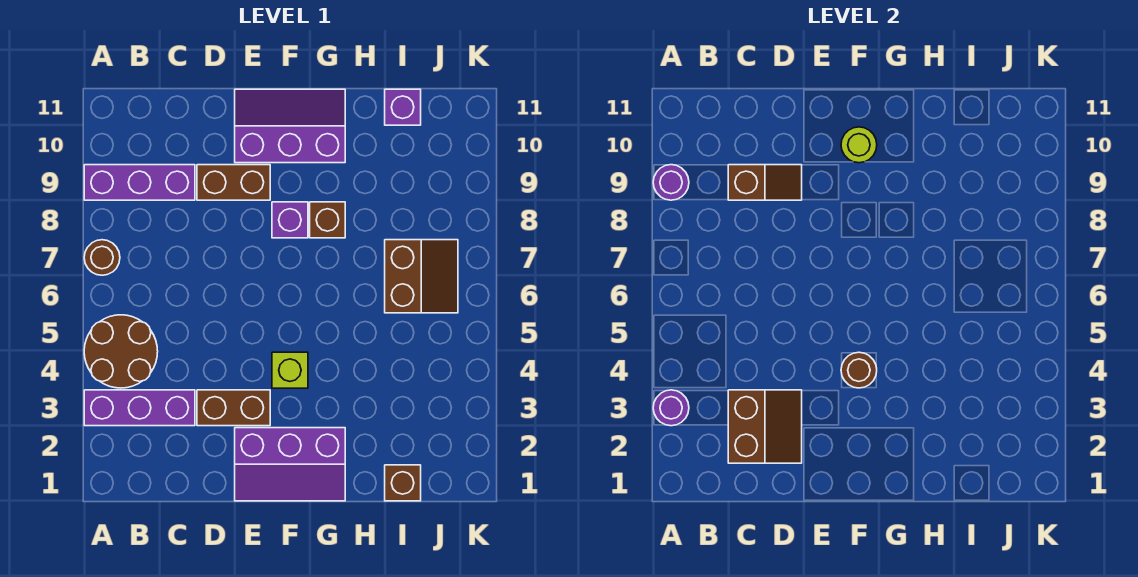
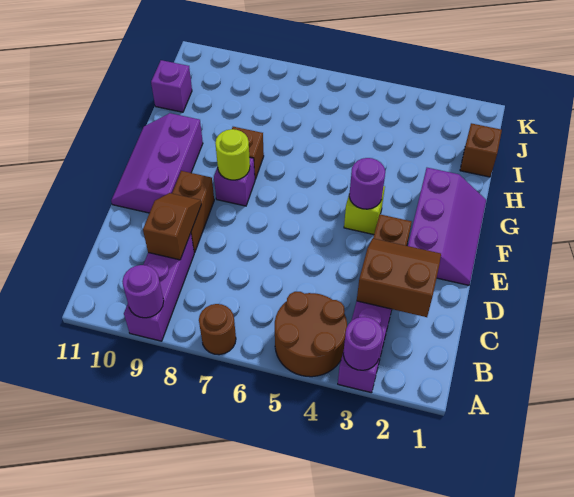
brown 1x1 round brick [841,352,877,388] -> purple 1x1 round brick [349,158,385,209]
lime 1x1 round brick [841,127,877,163] -> lime 1x1 round brick moved to [215,129,250,180]
brown 2x2 slope [385,240,458,313] -> none

